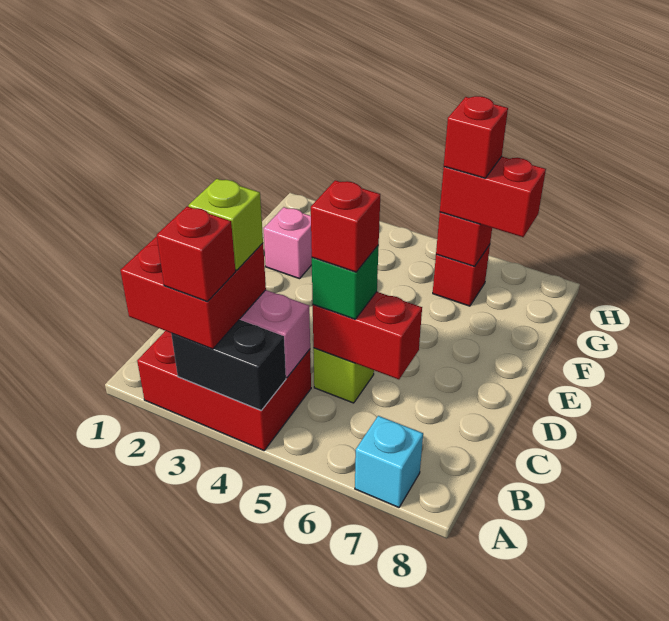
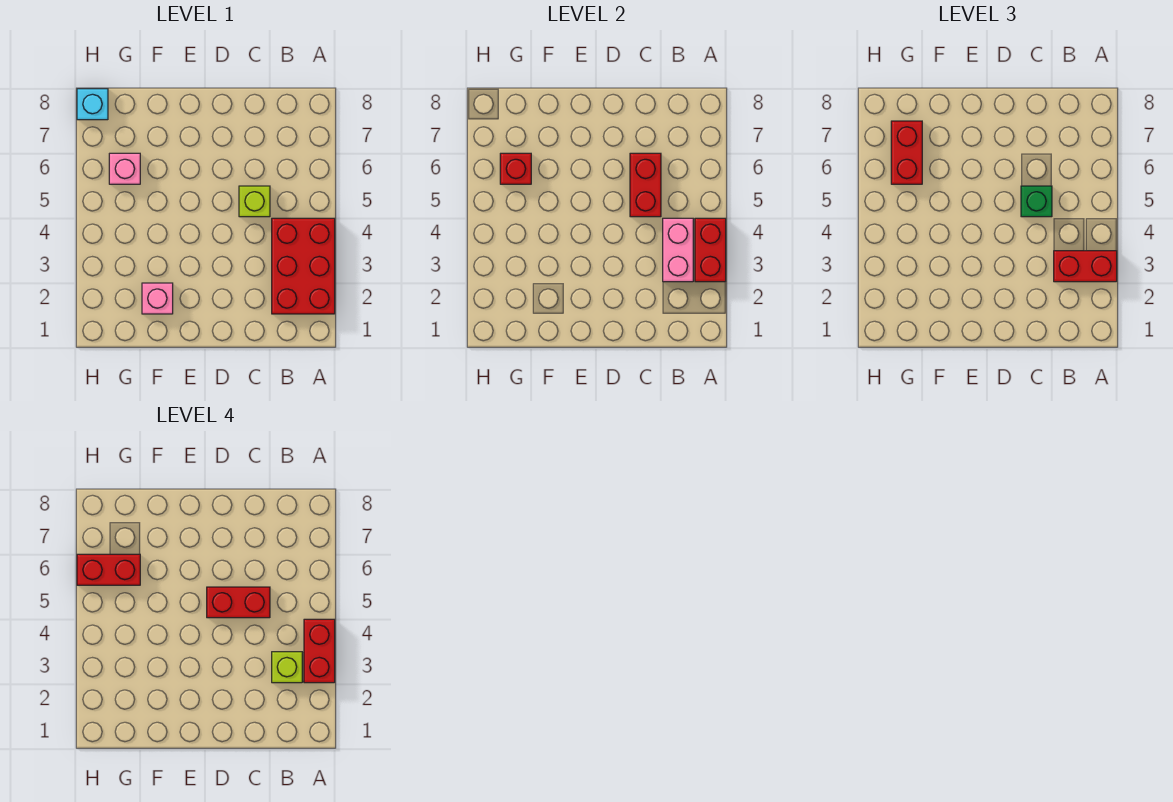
red 2x2 brick [120,236,266,349] -> red 1x2 brick [1054,251,1117,282]
black 1x2 brick [171,320,286,410] -> red 1x2 brick [695,218,726,282]
red 1x1 brick [157,206,236,301] -> red 1x2 brick [304,619,335,683]
cyan 1x1 brick [355,416,423,507] -> cyan 1x1 brick moved to [77,89,108,120]
red 1x1 brick [311,180,380,272] -> red 1x2 brick [207,587,270,618]
red 1x1 brick [433,245,490,306] -> pink 1x1 brick [109,153,140,184]
red 1x1 brick [444,96,508,178] -> red 1x2 brick [77,554,140,585]

